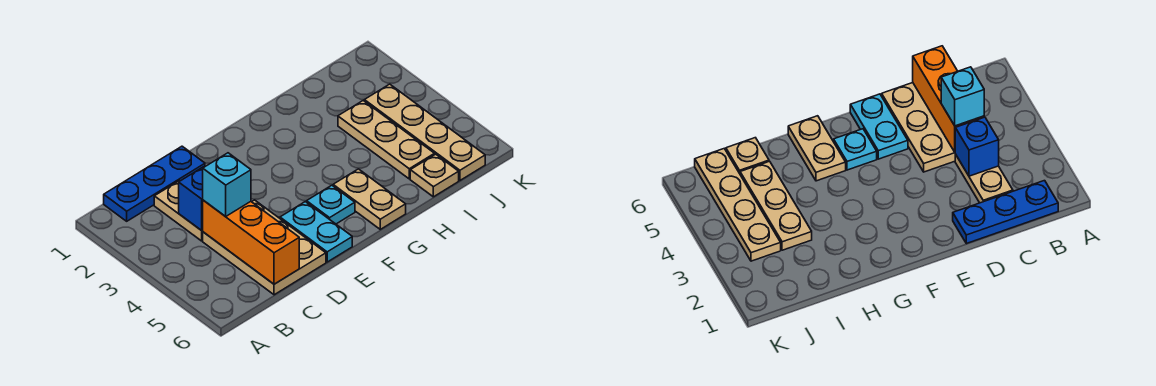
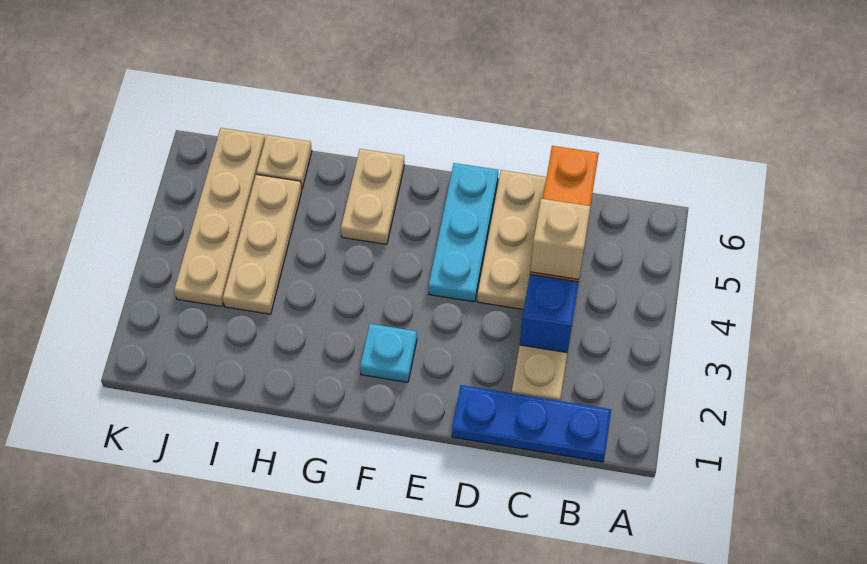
cyan 1x1 brick [203,153,251,217] -> tan 1x1 brick [530,199,591,279]
cyan 1x2 plate [280,202,352,262] -> cyan 1x3 plate [429,163,498,302]
cyan 1x1 plate [307,185,355,224] -> cyan 1x1 plate moved to [360,324,417,382]

